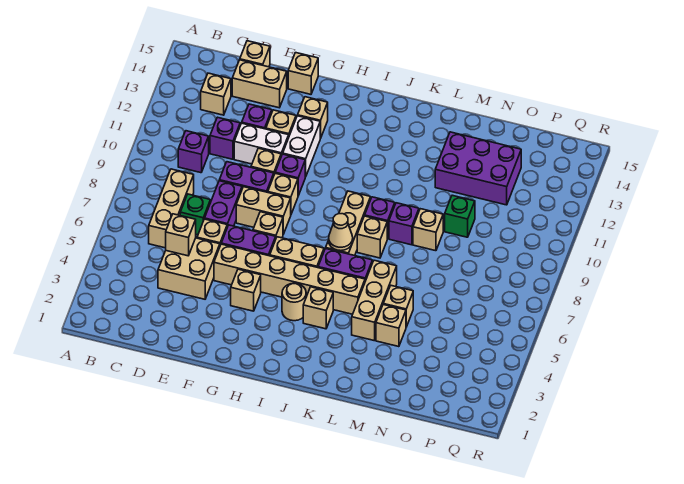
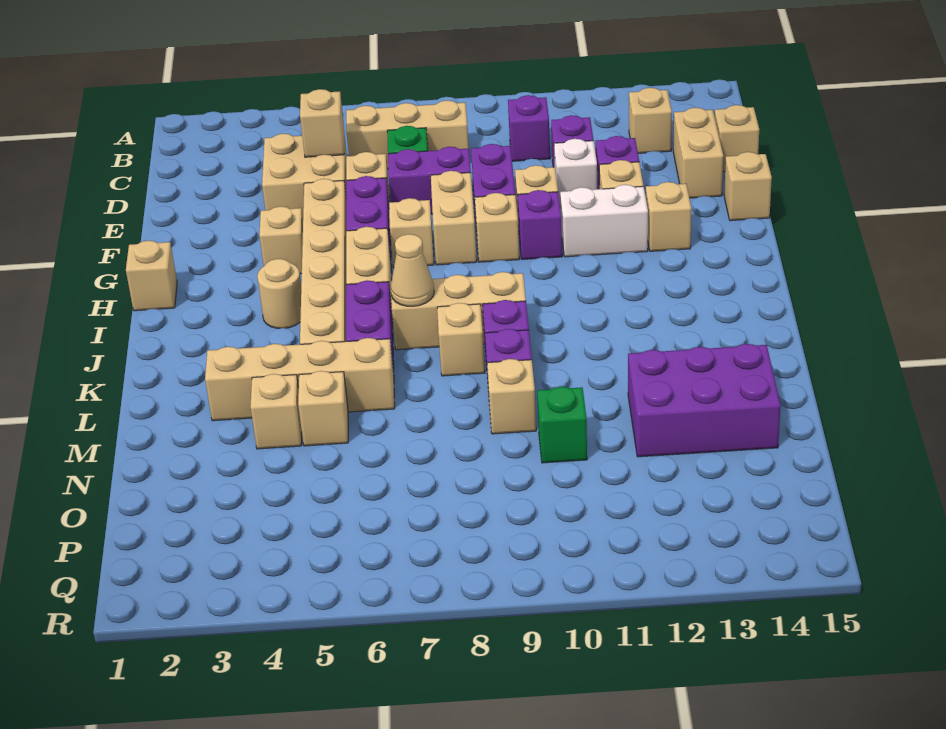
white 1x2 brick [234,123,289,164] -> white 1x1 brick [554,139,597,206]
tan 1x1 brick [303,287,333,329] -> tan 1x1 brick moved to [126,241,177,311]
tan 1x3 brick [352,260,397,341] -> tan 1x4 brick [205,338,395,421]
purple 2x3 brick [435,132,521,205] -> purple 2x3 brick turned to [628,344,781,457]

